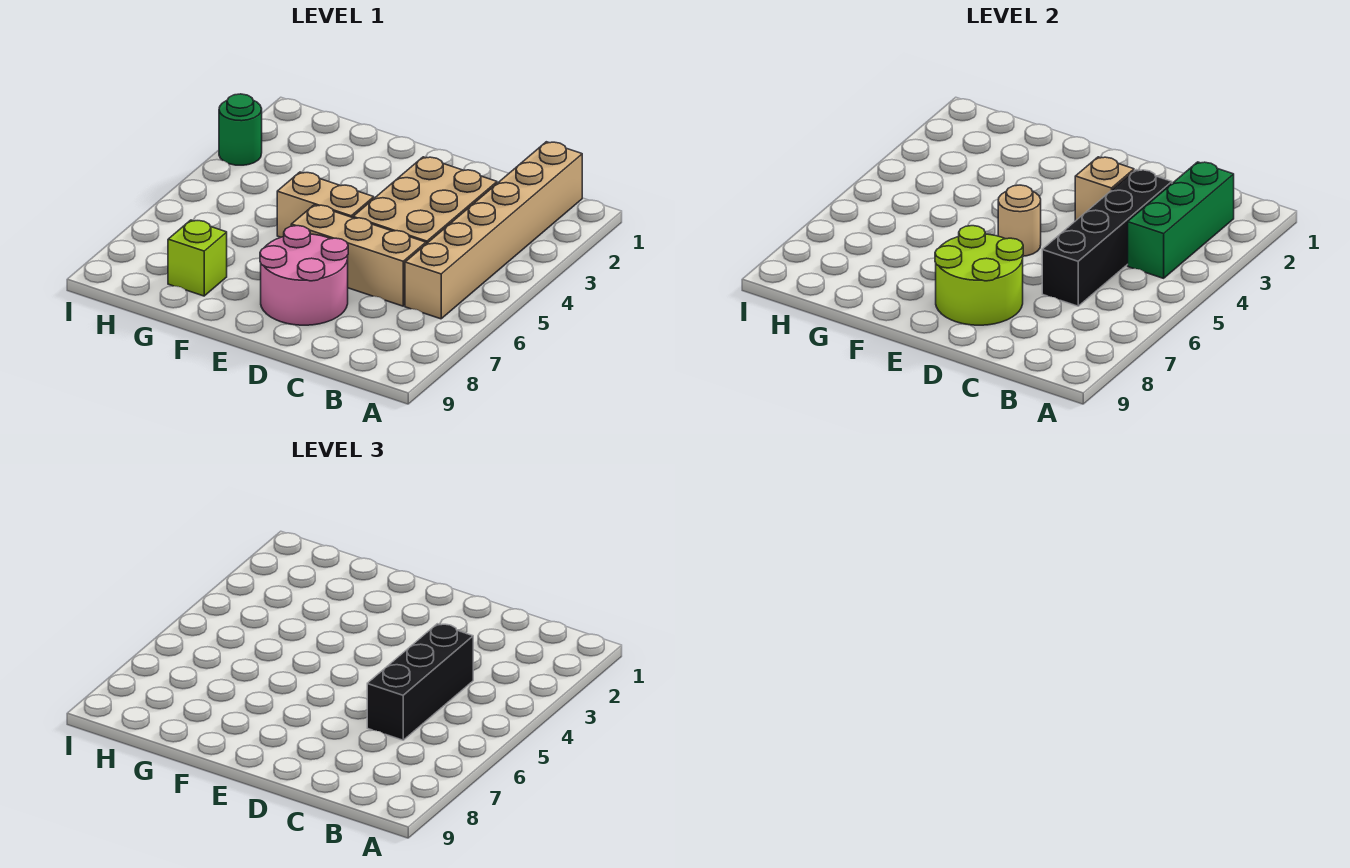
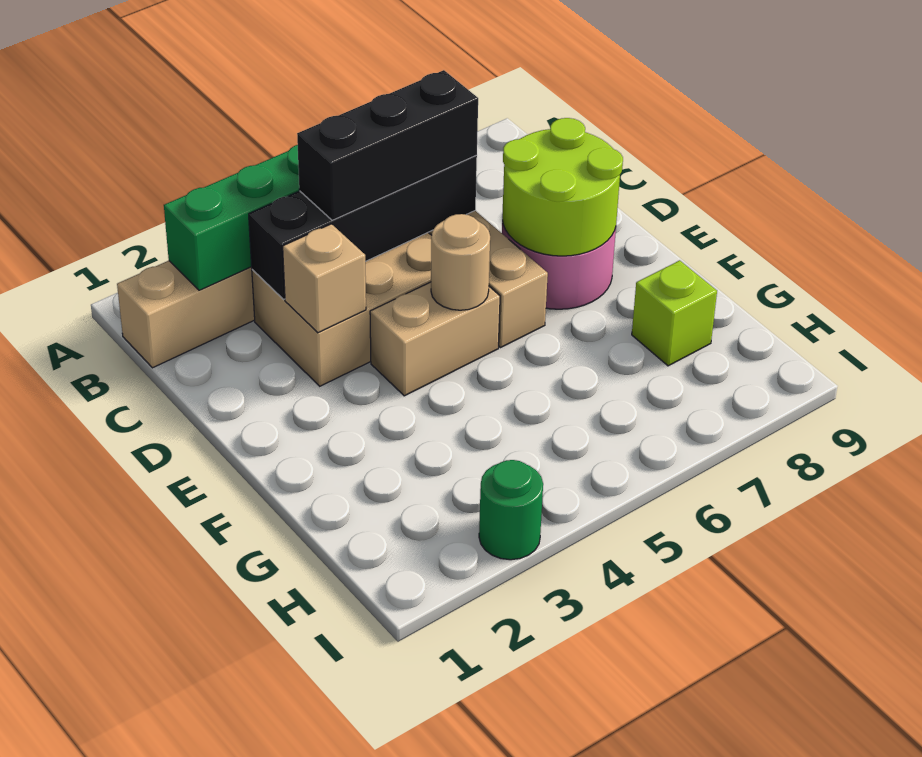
tan 1x2 brick [277,172,374,237] -> tan 1x2 brick turned to [370,282,500,396]

